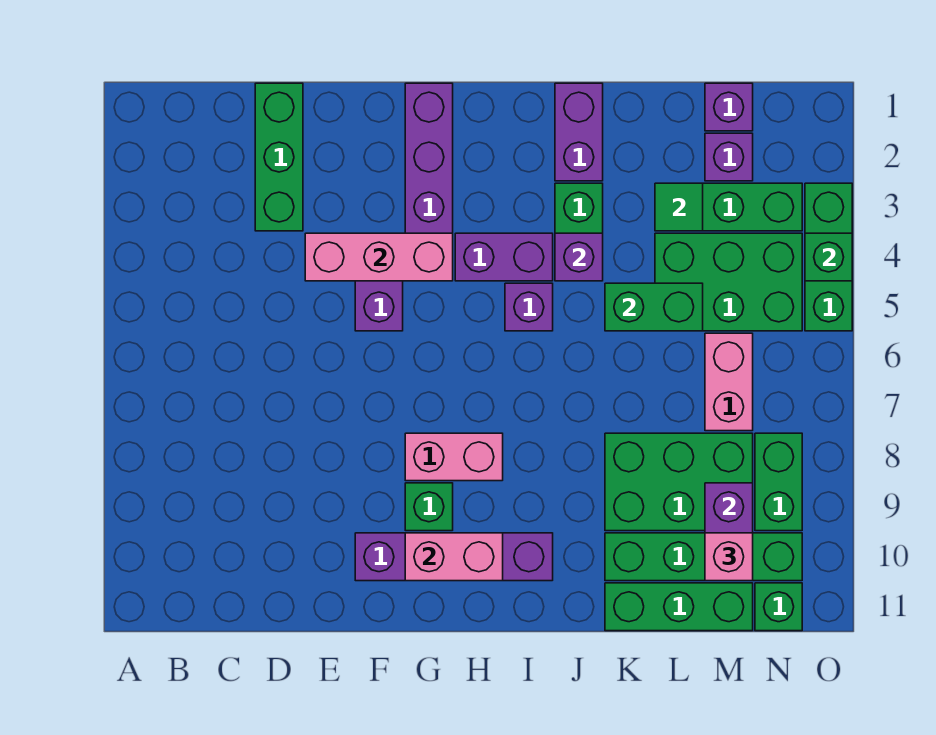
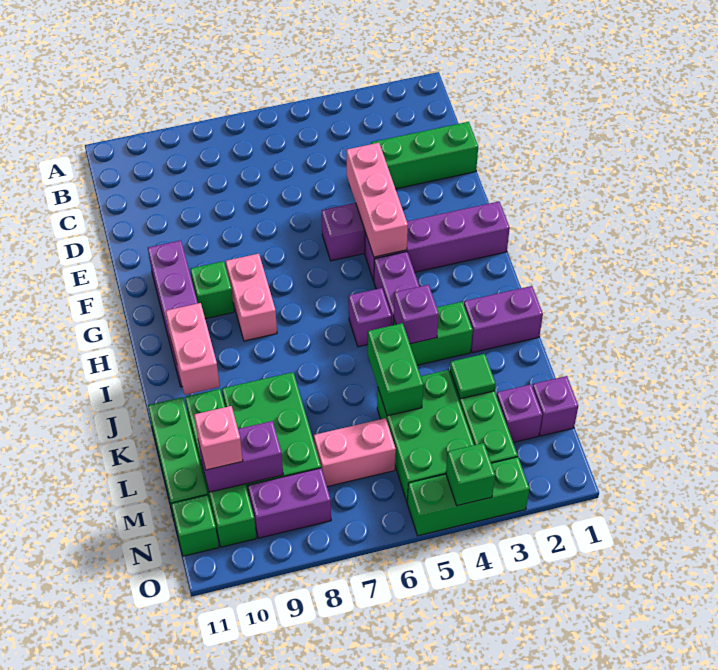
pink 1x2 brick [405,533,503,581] -> pink 1x2 brick moved to [166,303,220,395]
green 1x2 brick [755,433,802,531] -> purple 1x2 brick [248,468,331,538]

